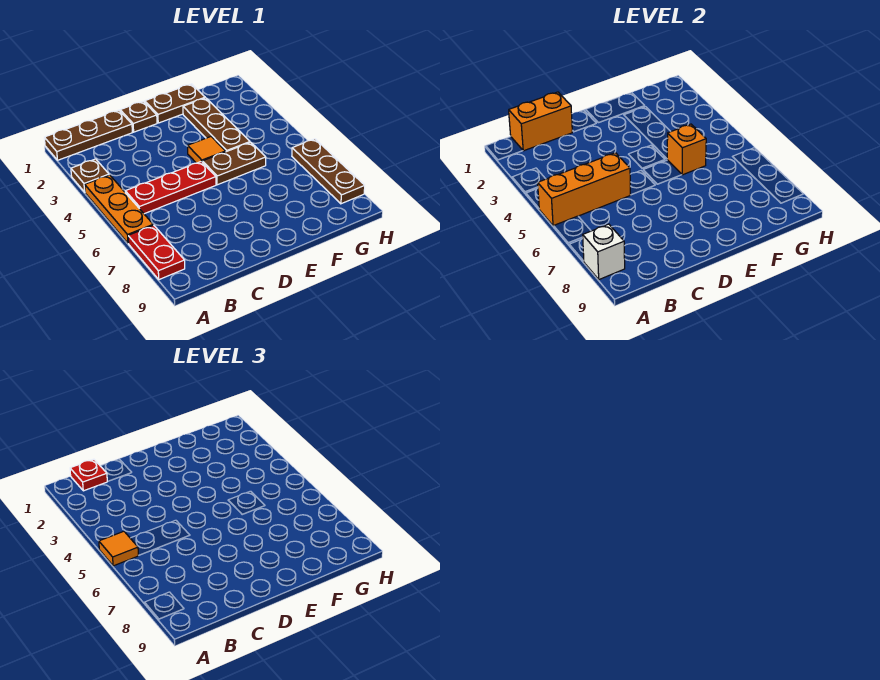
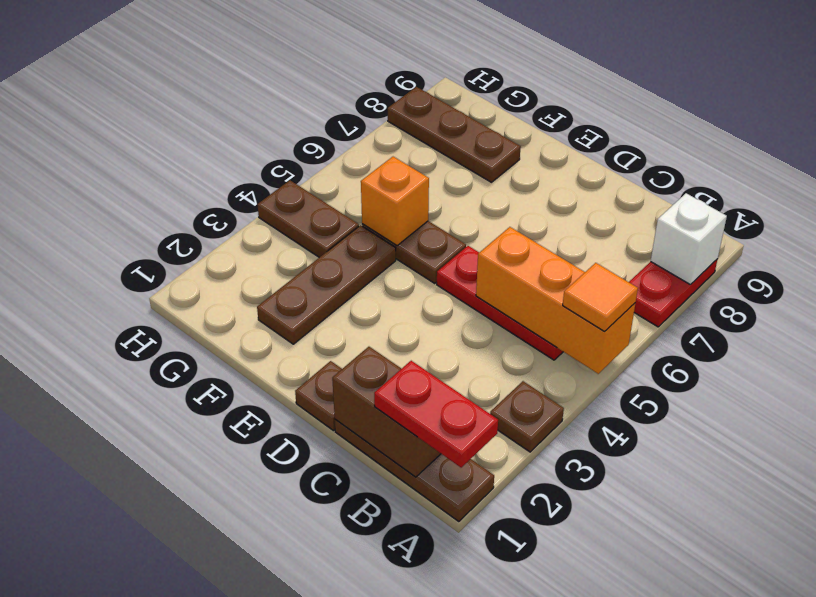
orange 1x3 plate [85,175,153,243] -> none
orange 1x2 brick [509,92,572,151] -> brown 1x2 brick [332,347,441,477]
red 1x1 plate [70,459,108,491] -> red 1x2 plate [374,361,498,467]
brown 1x2 plate [145,84,205,123] -> brown 1x2 plate moved to [257,180,359,257]
orange 1x1 tile [188,137,226,163] -> none
brown 1x3 plate [292,139,365,204] -> brown 1x3 plate turned to [388,87,521,182]

